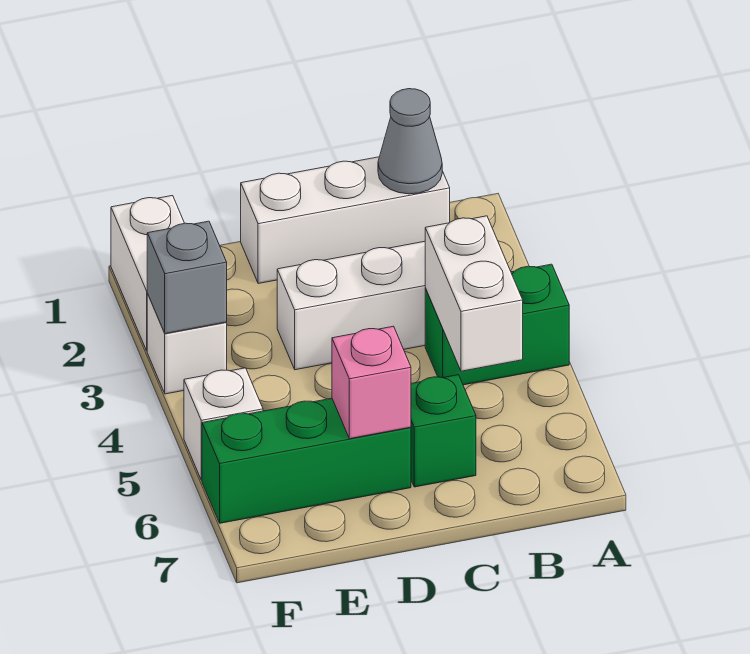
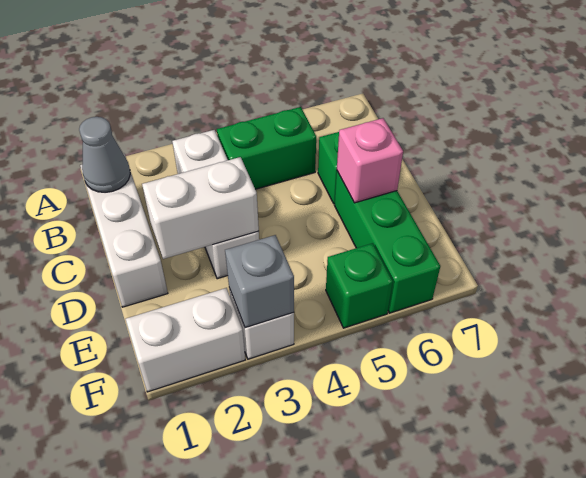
green 1x2 brick [425,264,569,385] -> green 1x2 brick turned to [217,107,316,189]
white 1x2 brick [425,216,523,371] -> white 1x2 brick moved to [142,157,259,259]
white 1x1 brick [184,368,263,480] -> green 1x1 brick [326,243,393,328]

